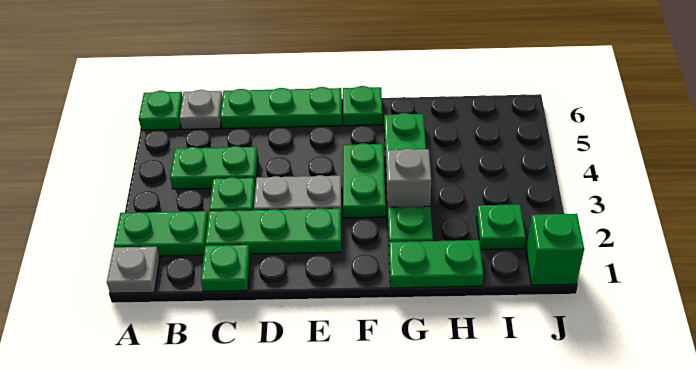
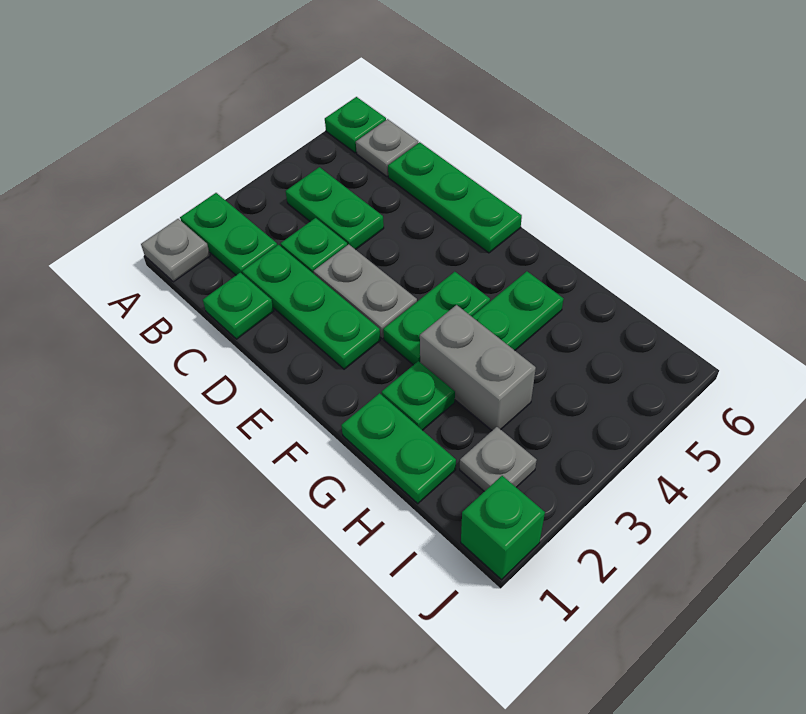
green 1x1 plate [343,86,382,126] -> none
grey 1x1 brick [386,149,431,211] -> grey 1x2 brick [420,305,536,430]
green 1x1 plate [476,205,525,250] -> grey 1x1 plate [460,427,537,491]

